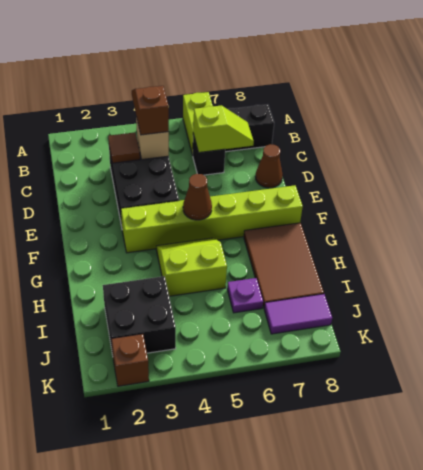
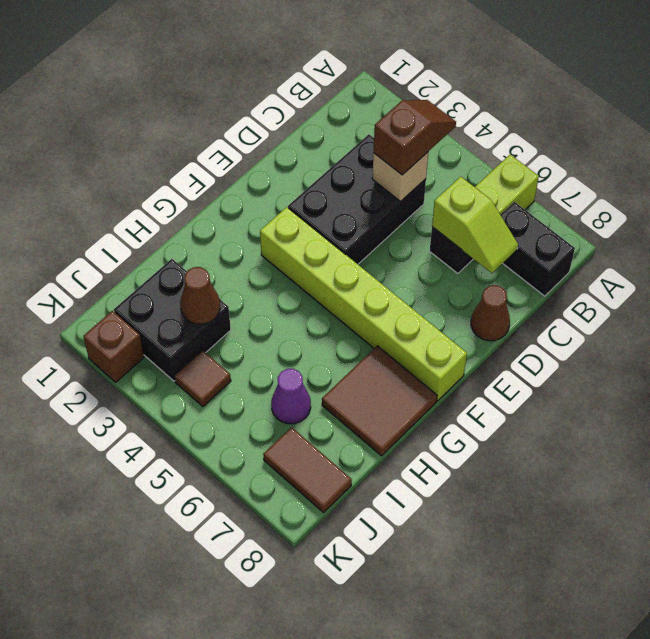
brown 1x1 tile [108,132,140,163] -> brown 1x1 tile moved to [174,350,231,407]
brown 1x1 cone [183,174,212,220] -> brown 1x1 cone moved to [180,267,220,324]
lime 2x2 slope [156,238,227,296] -> none
brown 2x3 tile [244,223,324,307] -> brown 2x2 tile [322,346,437,456]
purple 1x1 plate [227,278,263,313] -> purple 1x1 cone [271,369,311,424]
purple 1x2 tile [264,294,332,334] -> brown 1x2 tile [263,427,352,513]

